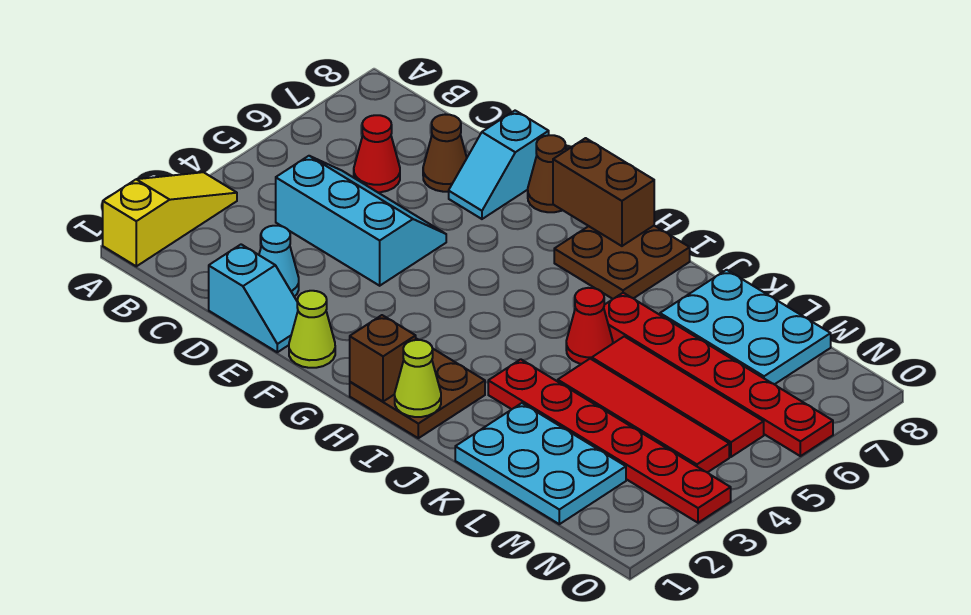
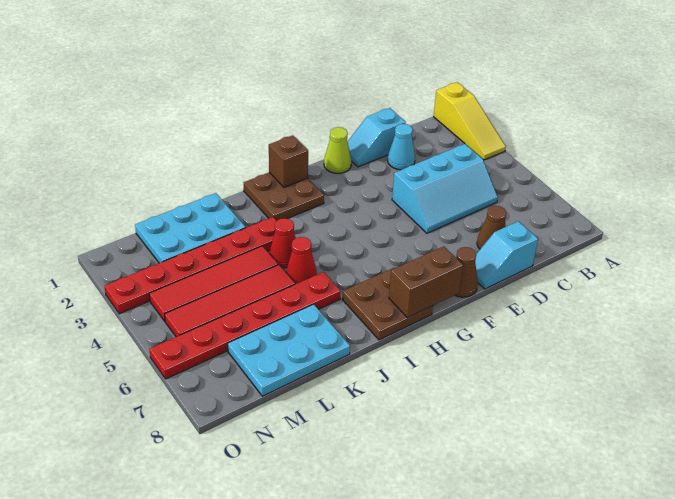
red 1x1 cone [354,115,400,192] -> red 1x1 cone moved to [269,218,296,268]
cyan 1x2 slope [449,111,549,219] -> cyan 1x2 slope turned to [475,221,538,289]
lime 1x1 cone [395,340,441,417] -> none

